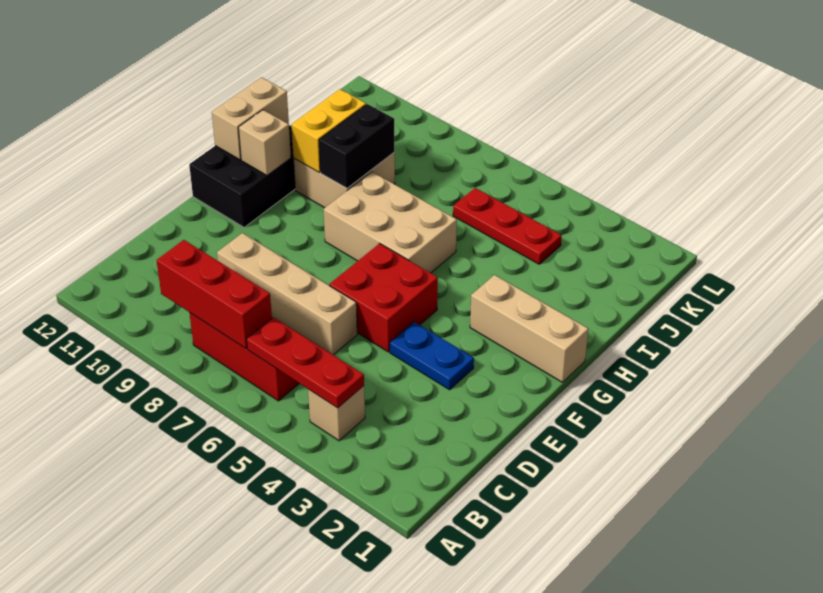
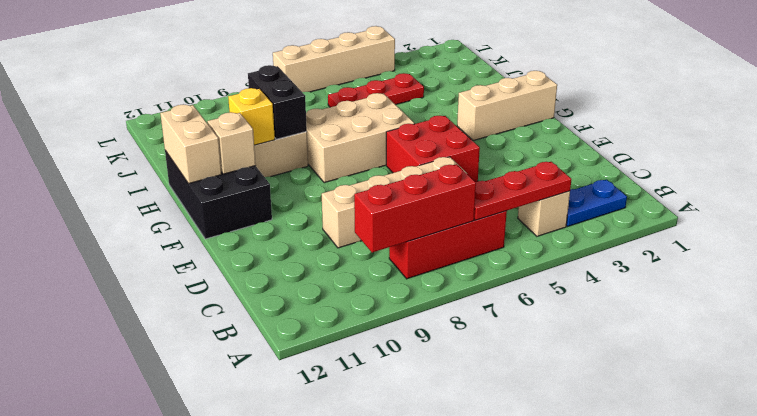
blue 1x2 plate [390,322,474,390] -> blue 1x2 plate moved to [566,180,627,226]
yellow 1x2 brick [291,89,366,172] -> yellow 1x1 brick [228,88,275,145]
none -> tan 1x4 brick [273,26,395,92]

